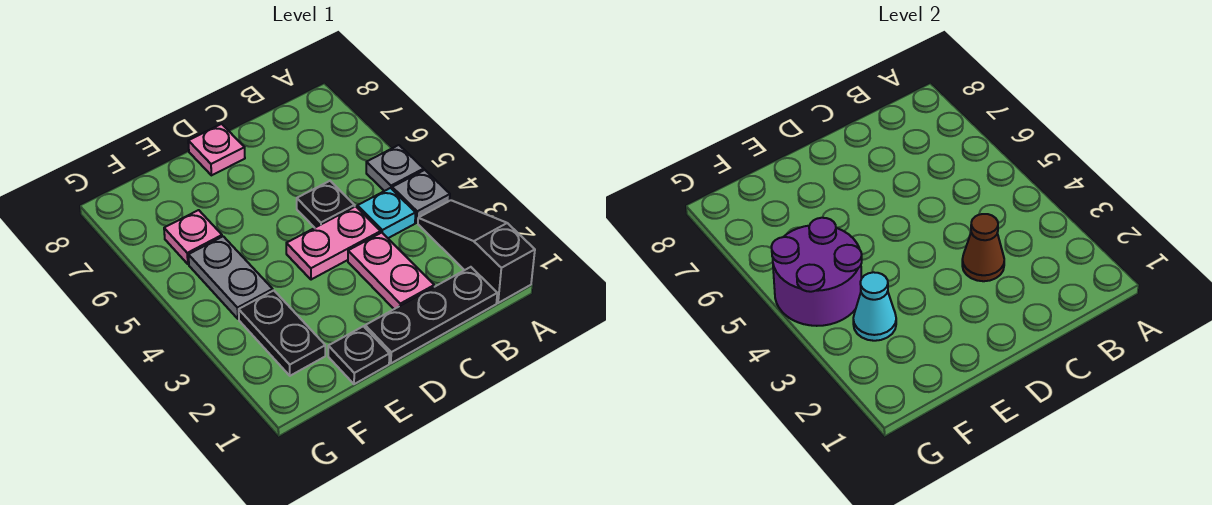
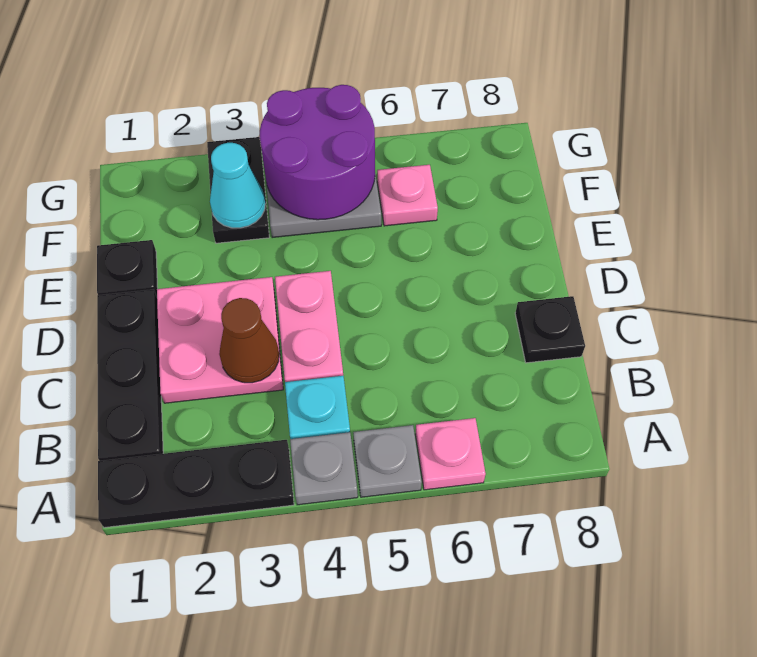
black 1x3 slope [418,200,535,303] -> black 1x3 plate [98,440,294,528]
pink 1x2 plate [348,233,434,309] -> pink 2x2 plate [157,277,283,403]
black 1x1 plate [297,181,355,228] -> black 1x1 plate moved to [515,296,585,363]
pink 1x1 plate [188,124,245,175] -> pink 1x1 plate moved to [415,418,486,490]
black 1x2 plate [239,290,325,376] -> black 1x2 plate turned to [207,137,269,243]

